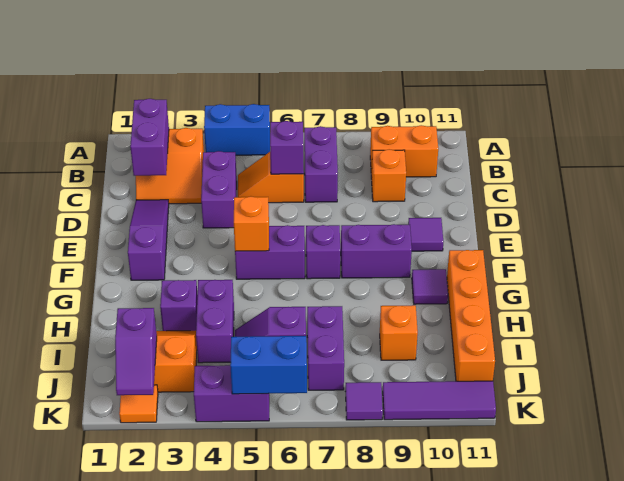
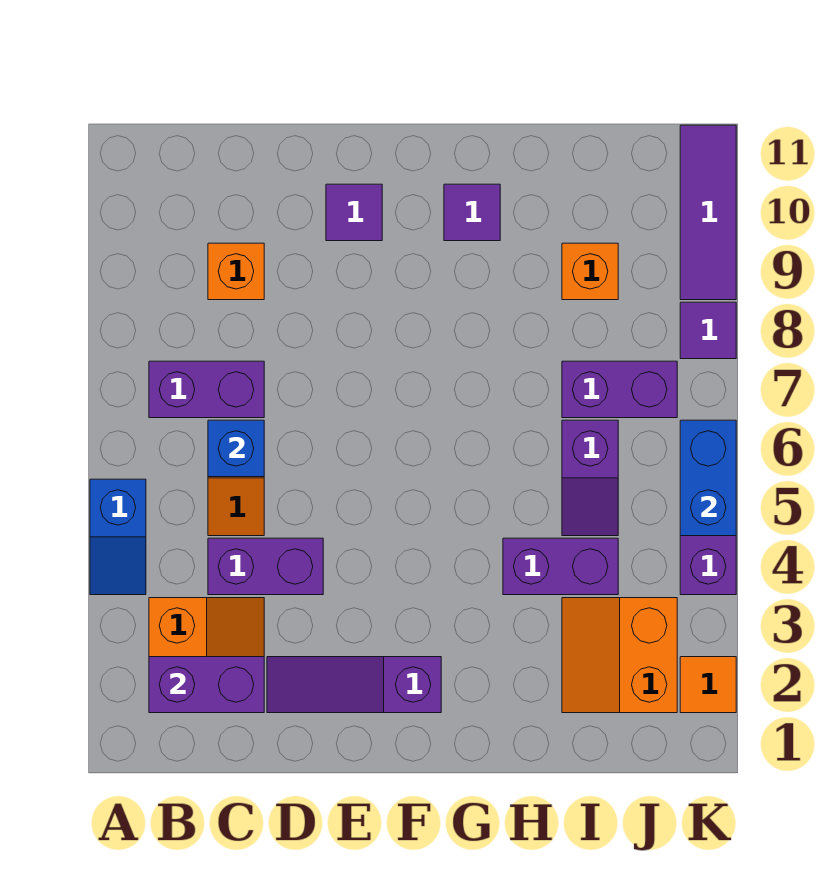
blue 1x2 brick [204,104,270,155] -> blue 1x2 slope [90,479,146,595]
orange 1x2 brick [370,125,438,177] -> none
purple 1x1 brick [270,121,304,174] -> blue 1x1 brick [208,420,264,477]
purple 1x2 brick [235,225,305,279] -> none
orange 1x1 brick [234,196,269,251] -> none
purple 1x1 brick [306,225,340,279] -> none
purple 1x2 brick [341,224,412,278] -> none
orange 1x4 brick [447,250,495,381] -> none
purple 1x1 brick [160,280,198,331] -> none
purple 1x2 slope [115,308,157,395] -> none

